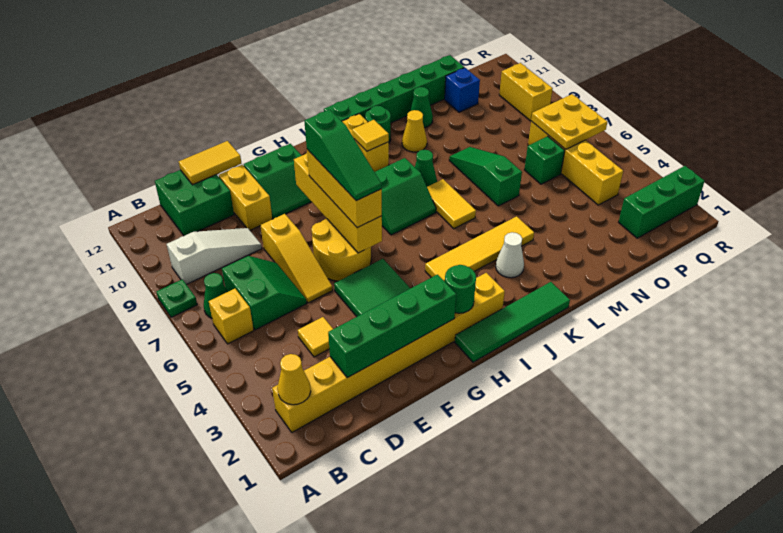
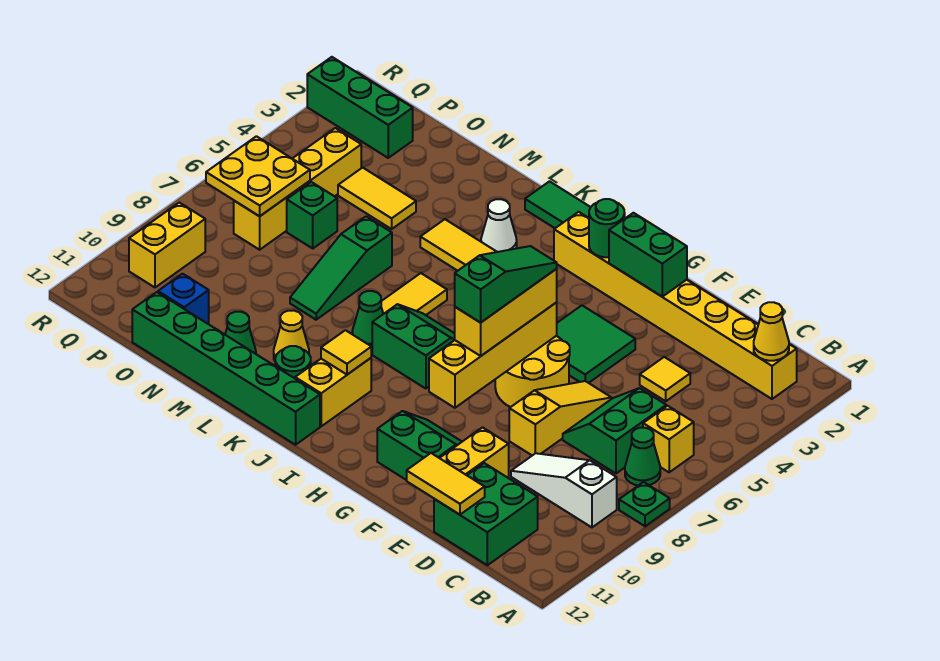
green 1x4 brick [328,275,456,378] -> green 1x2 brick [609,213,687,297]
none -> yellow 1x2 tile [338,168,416,229]

